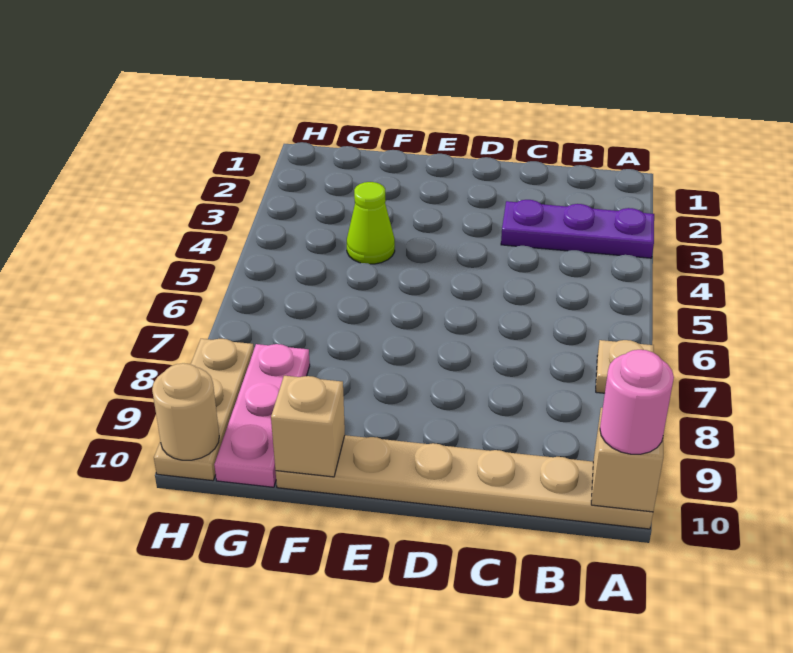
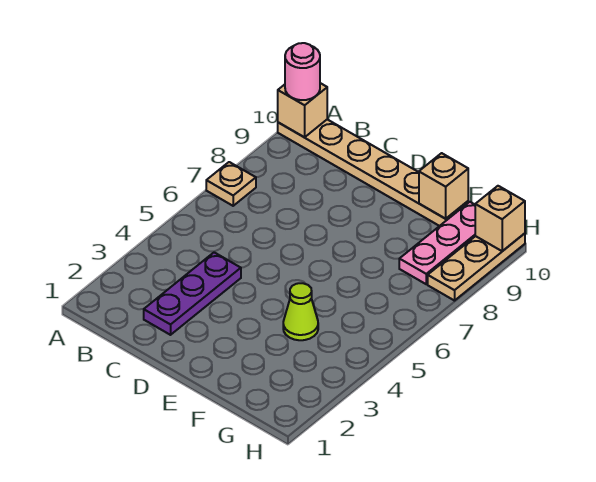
purple 1x3 plate [501,200,654,258] -> purple 1x3 plate turned to [144,252,241,335]
tan 1x1 round brick [152,363,219,460] -> tan 1x1 brick [475,186,525,251]

